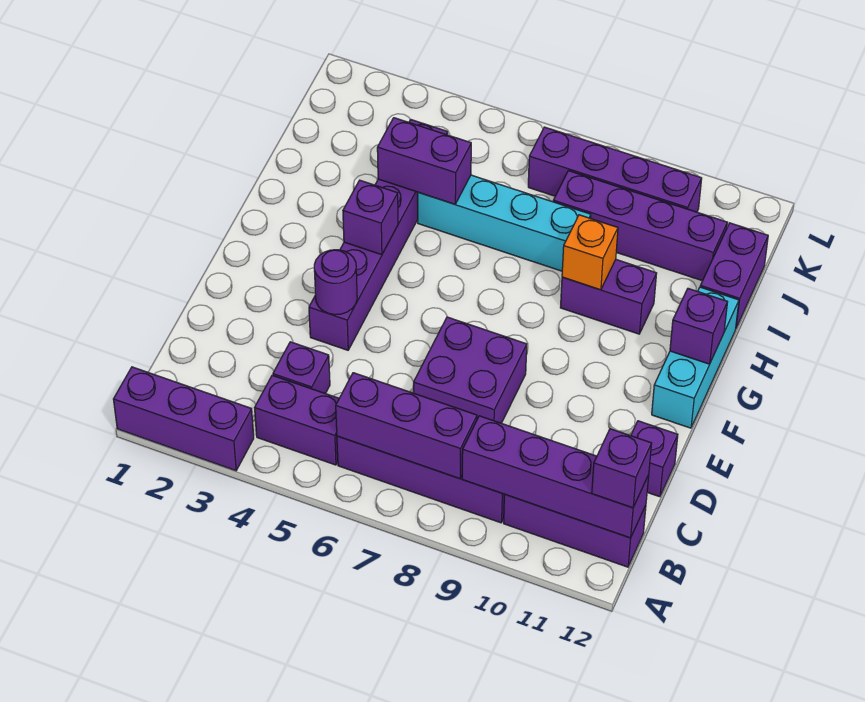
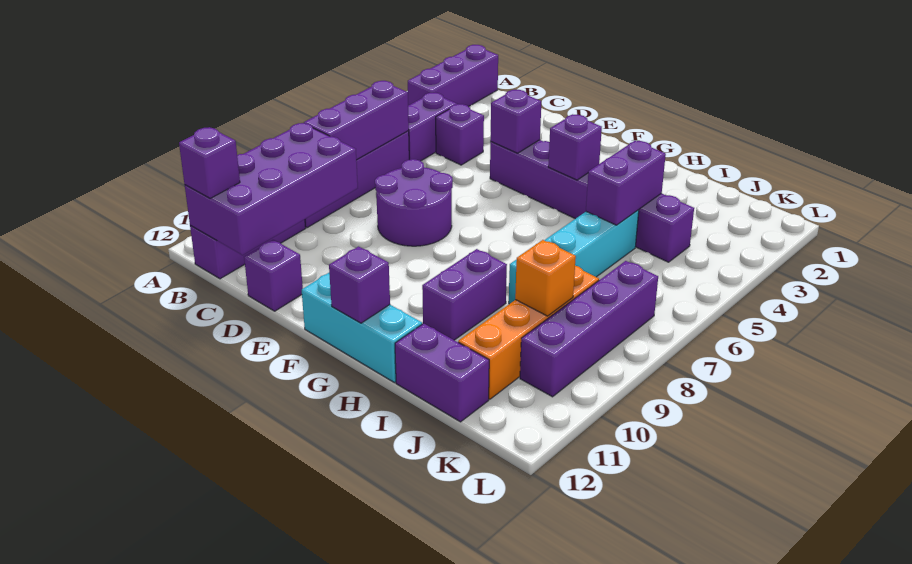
purple 1x4 brick [462,416,649,538] -> purple 2x4 brick [185,123,358,255]
purple 2x2 brick [414,317,527,423] -> purple 2x2 round brick [375,159,453,246]
purple 1x1 round brick [314,250,357,315] -> purple 1x1 brick [490,90,541,153]
orange 1x1 brick [562,215,618,290] -> orange 1x1 brick moved to [515,240,576,316]
purple 1x4 brick [553,171,727,281] -> orange 1x4 brick [458,266,599,399]

